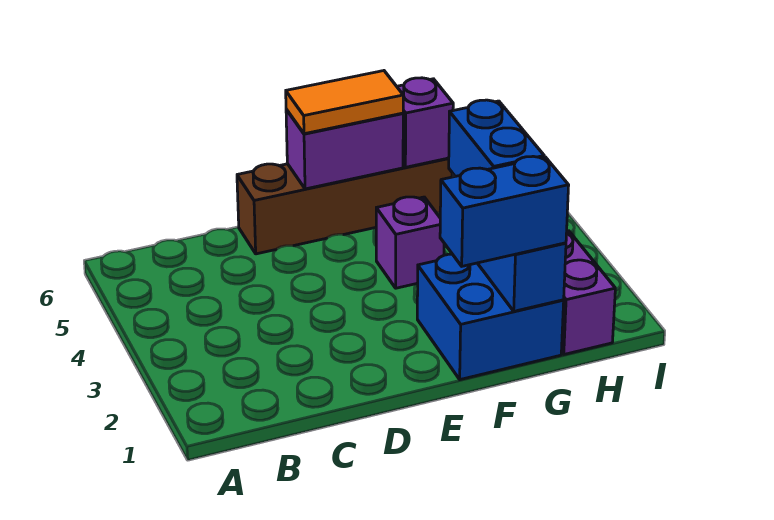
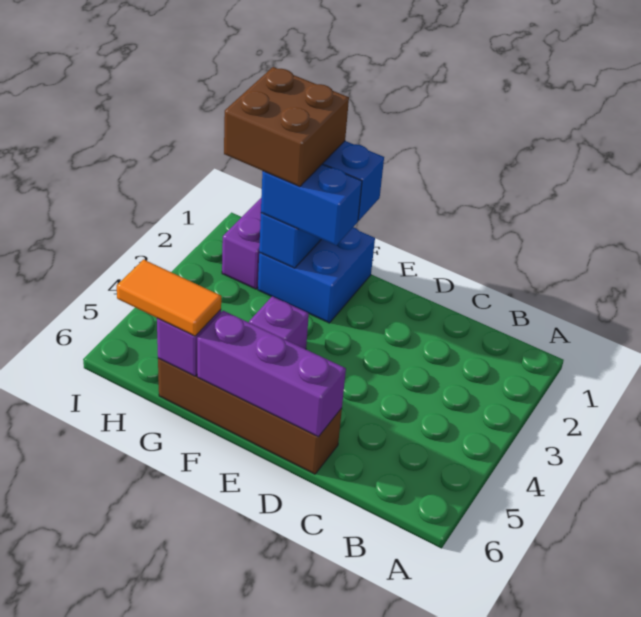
purple 1x2 brick [286,109,403,189] -> purple 1x3 brick [197,311,346,437]
orange 1x2 tile [286,71,403,134] -> orange 1x2 tile moved to [117,260,221,336]
none -> brown 2x2 brick [224,67,349,187]
blue 1x2 brick [448,100,544,176] -> blue 1x2 brick turned to [261,164,362,246]

